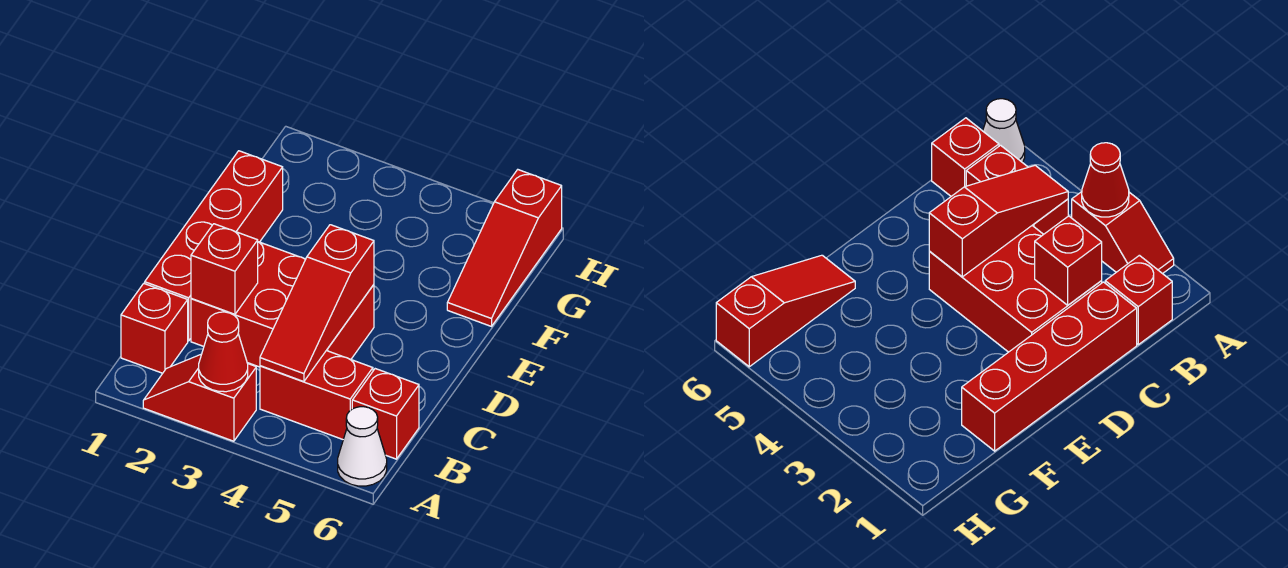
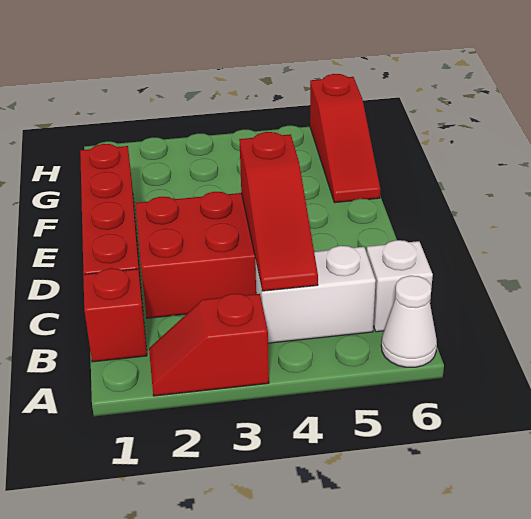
red 1x1 cone [199,312,248,392] -> none
red 1x2 brick [260,351,373,439] -> white 1x2 brick [255,246,376,343]
red 1x1 brick [352,369,419,459] -> white 1x1 brick [367,240,433,332]
red 1x1 brick [191,224,258,314] -> none

